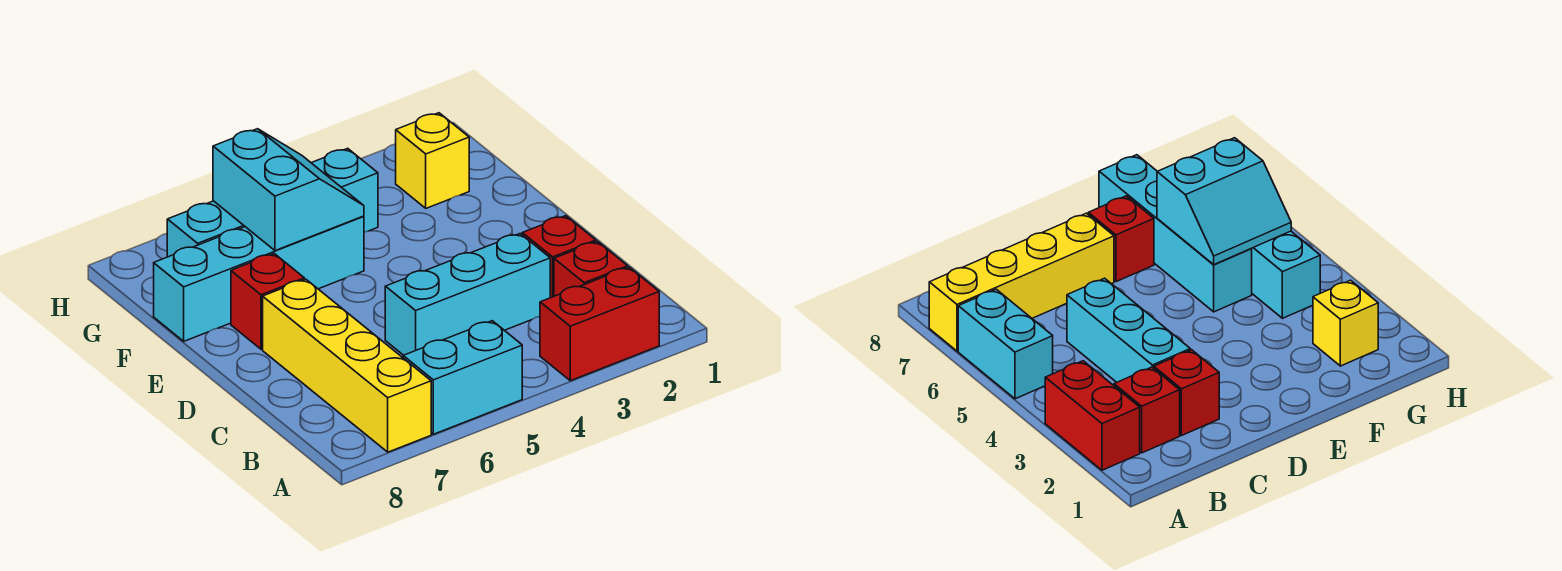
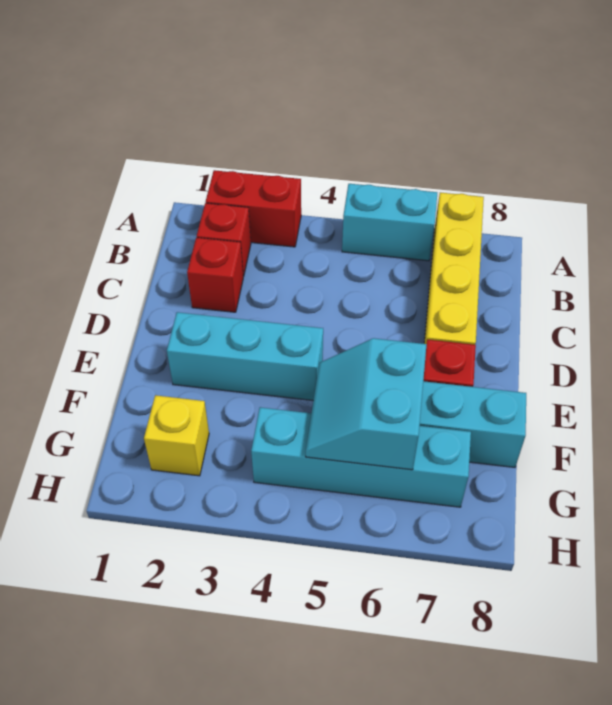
cyan 1x3 brick [385,234,550,355] -> cyan 1x3 brick moved to [167,312,323,401]

